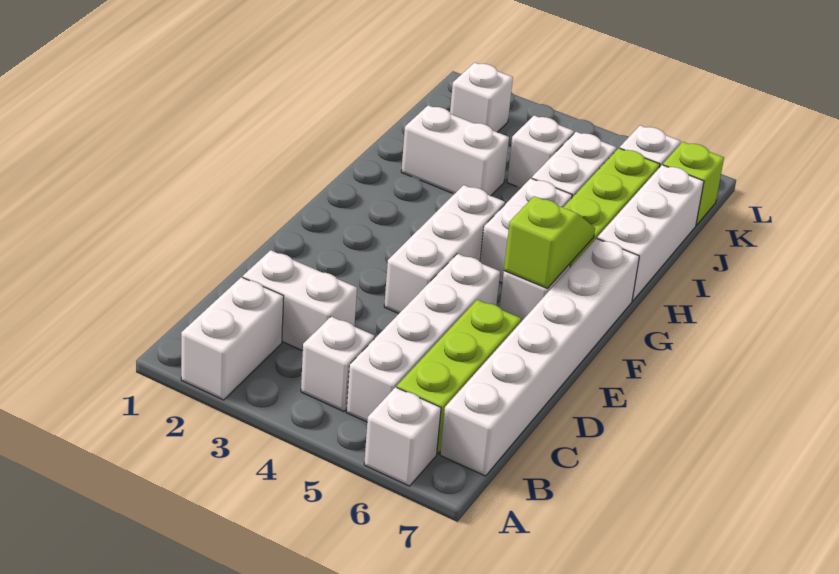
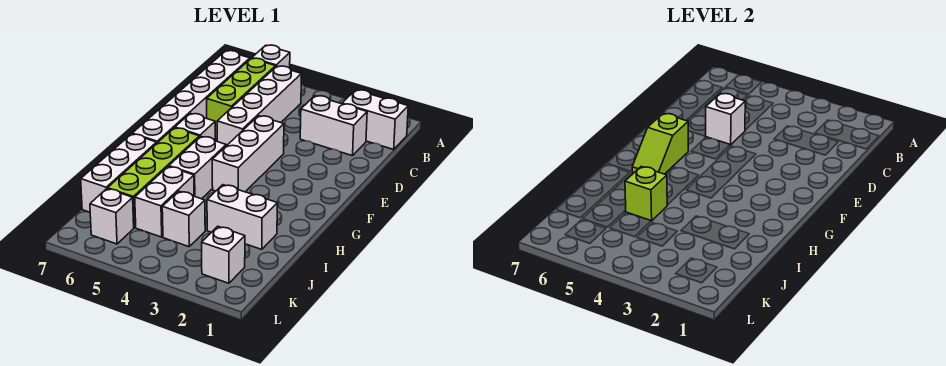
white 1x2 brick [181,277,284,400] -> white 1x2 brick turned to [342,90,408,149]
white 1x1 brick [301,317,375,411] -> white 1x1 brick moved to [706,93,745,145]
lime 1x1 brick [663,142,724,226] -> lime 1x1 brick moved to [625,167,667,221]

